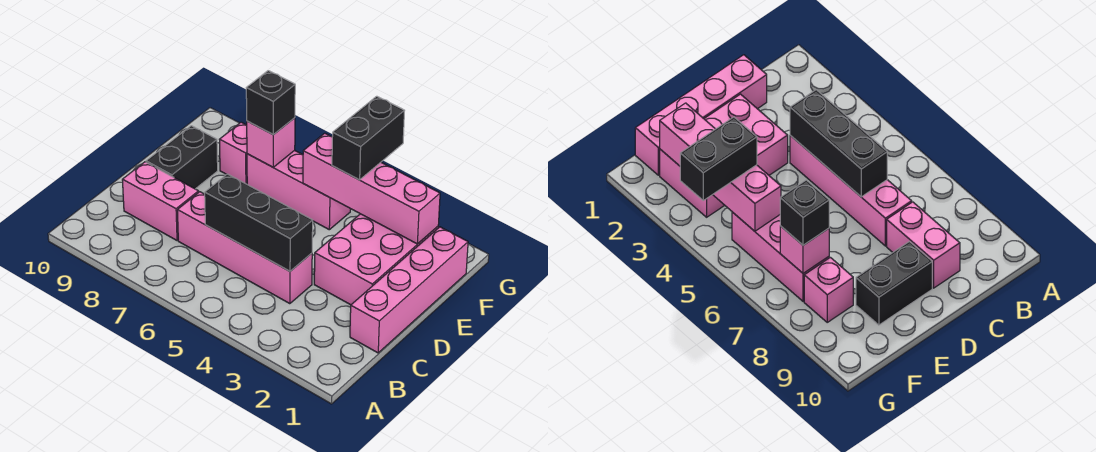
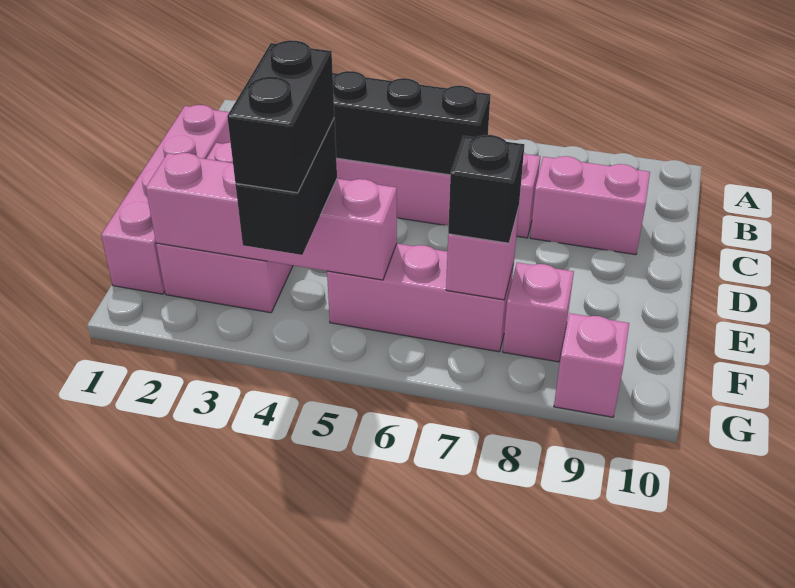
black 1x2 brick [146,126,218,189] -> black 1x2 brick moved to [227,40,334,193]
none -> pink 1x1 brick [554,313,629,417]

